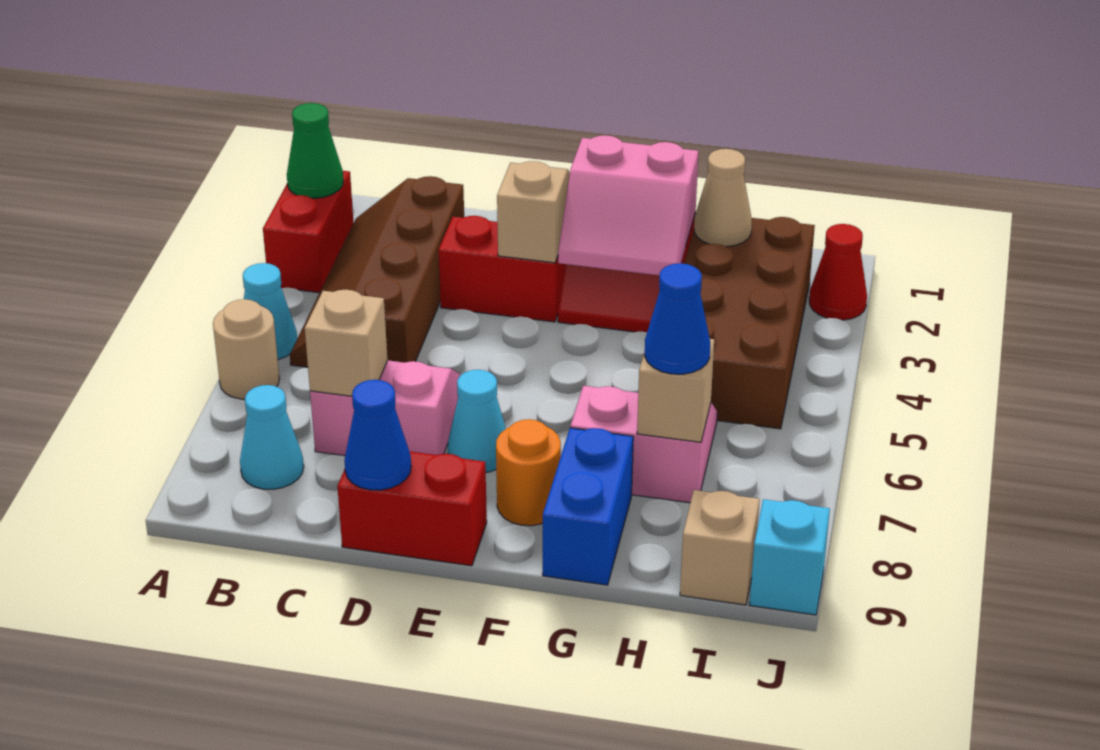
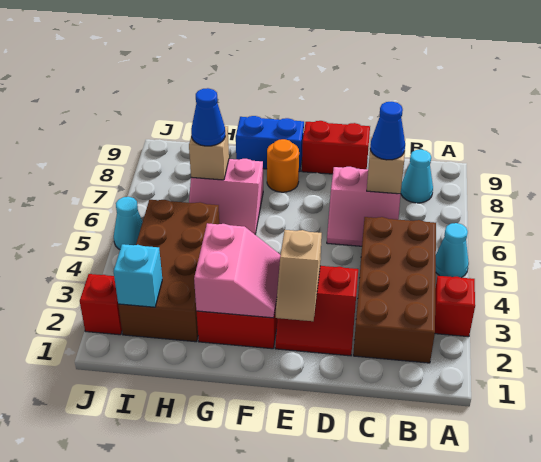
red 1x2 brick [263,171,353,293] -> red 1x1 brick [435,276,475,337]
green 1x1 cone [287,103,343,198] -> none
tan 1x1 round brick [213,299,279,399] -> none
brown 2x4 slope [290,176,464,367] -> brown 2x4 brick [353,217,436,363]
blue 1x1 cone [344,380,411,490] -> blue 1x1 cone moved to [370,102,405,160]
cyan 1x1 cone [448,370,506,472] -> cyan 1x1 cone moved to [114,197,143,249]
pink 2x2 slope [558,135,699,275] -> pink 2x2 slope turned to [194,223,280,318]
blue 1x2 brick [543,428,633,585] -> blue 1x2 brick turned to [236,116,304,172]
tan 1x1 cone [694,149,752,247] -> none
tan 1x1 brick [680,490,760,605] -> none
red 1x1 cone [809,224,867,320] -> red 1x1 brick [80,274,122,335]
cyan 1x1 brick [750,499,830,615] -> cyan 1x1 brick moved to [114,244,162,307]

